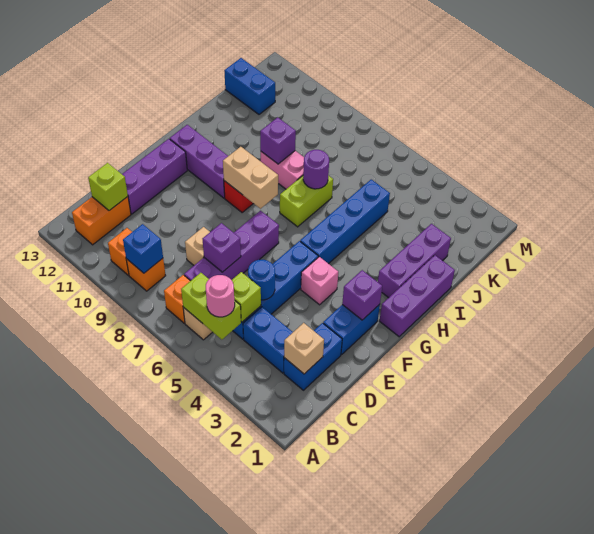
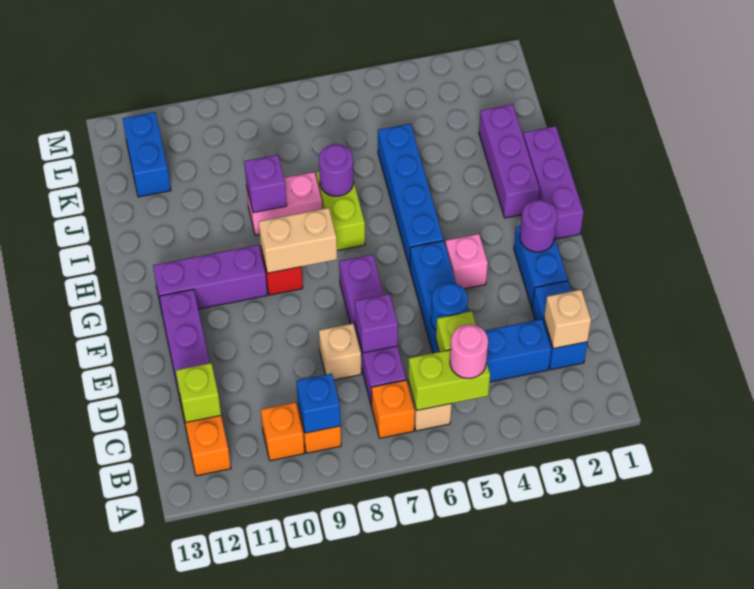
purple 1x1 brick [342,270,382,320] -> purple 1x1 round brick [520,200,557,252]
blue 1x2 brick [224,58,275,114] -> blue 1x2 brick turned to [123,112,171,197]

